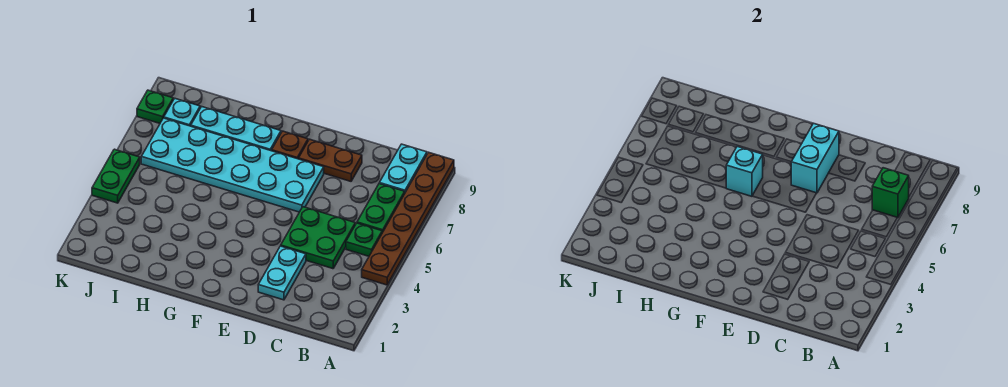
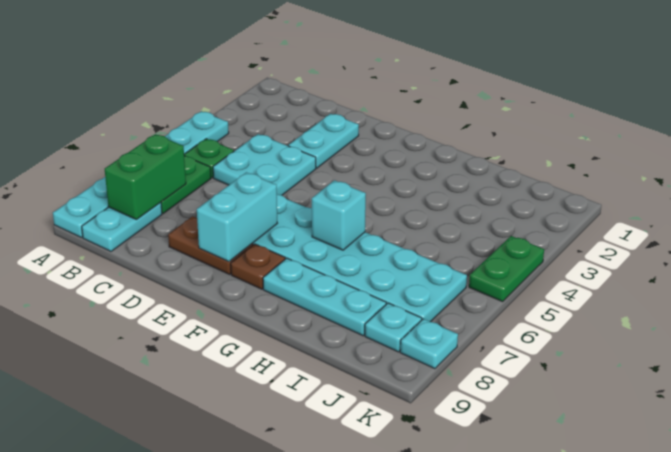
brown 1x6 plate [362,152,454,285] -> cyan 1x6 plate [53,111,229,238]
green 1x1 brick [872,168,909,218] -> green 1x2 brick [105,134,186,219]
green 2x2 plate [281,207,355,269] -> cyan 2x2 plate [213,134,316,195]
green 1x1 plate [137,90,173,123] -> cyan 1x1 plate [400,319,458,369]

